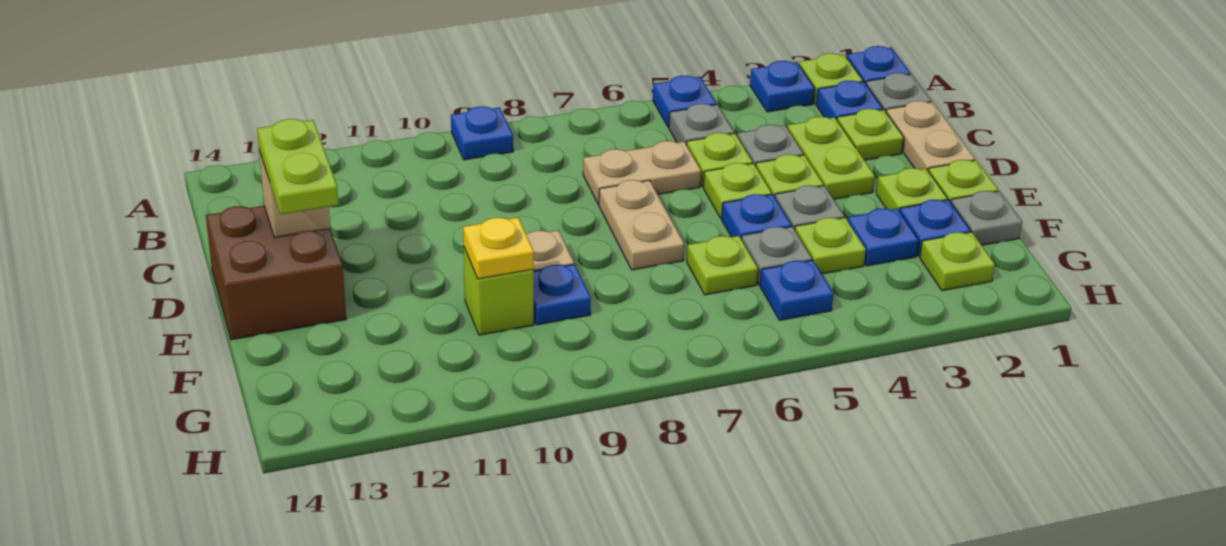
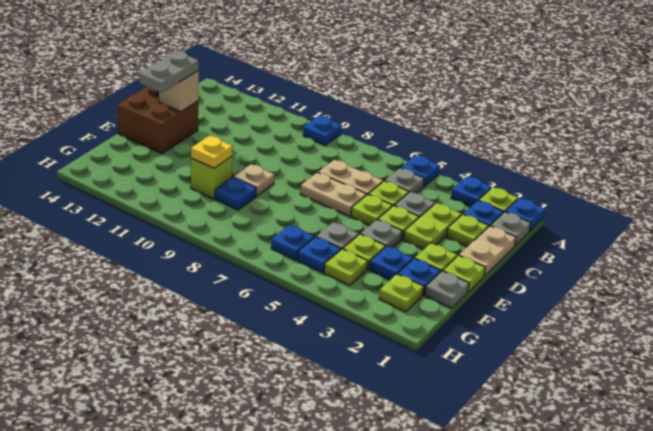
tan 1x2 plate [599,180,684,270] -> tan 1x2 plate turned to [300,173,367,216]
lime 1x2 plate [257,119,338,214] -> grey 1x2 plate [139,51,199,93]
blue 1x1 plate [722,194,792,239] -> blue 1x1 plate moved to [271,225,314,260]
lime 1x1 plate [687,236,758,295] -> lime 1x1 plate moved to [324,249,368,285]

